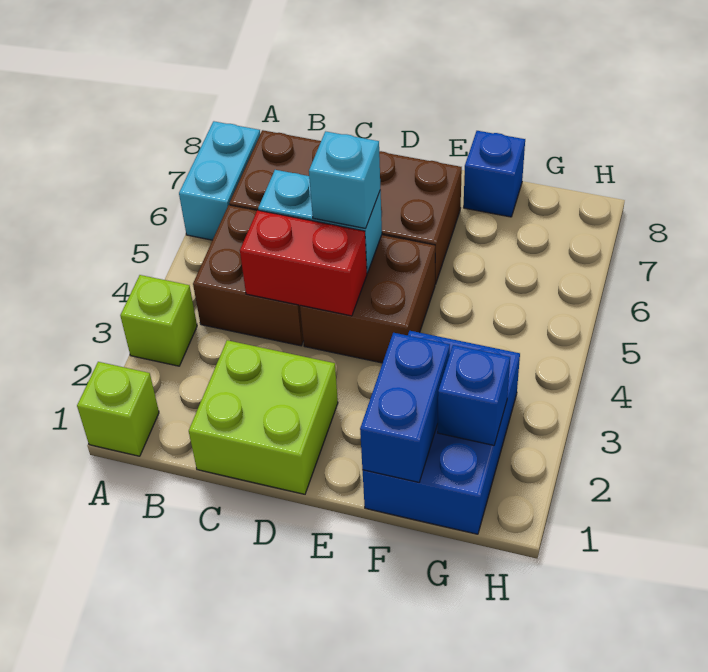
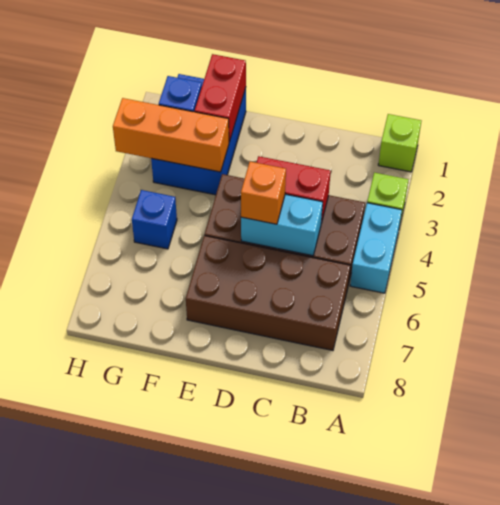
cyan 1x2 brick [179,121,260,240] -> cyan 1x2 brick moved to [350,203,402,293]
lime 2x2 brick [189,340,338,494] -> none
cyan 1x1 brick [309,131,380,228] -> orange 1x1 brick [241,162,286,224]
blue 1x2 brick [360,333,450,482] -> red 1x2 brick [195,54,246,142]
none -> orange 1x3 brick [113,98,229,172]
blue 1x1 brick [464,131,525,217] -> blue 1x1 brick moved to [132,190,177,249]

